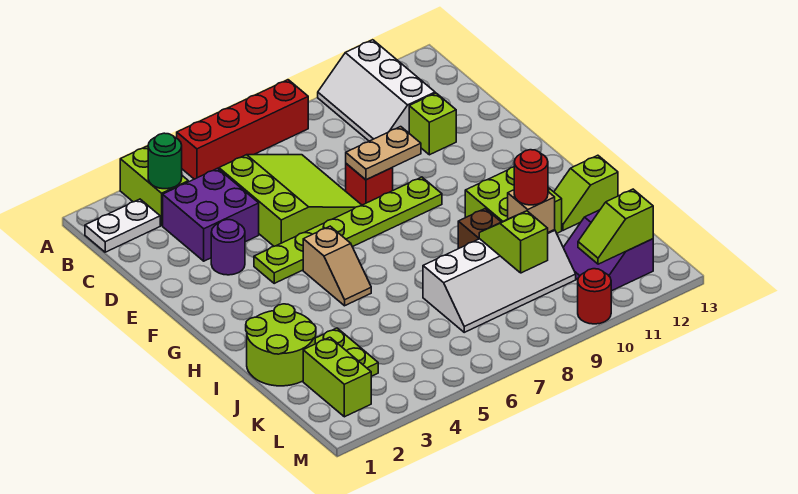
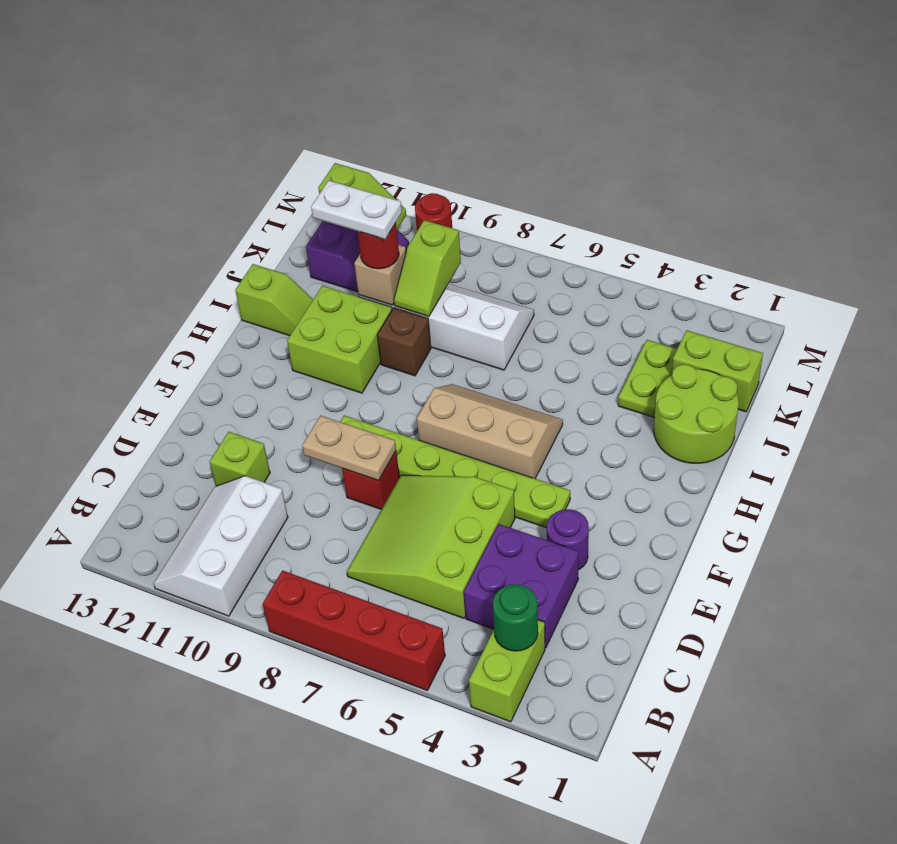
white 2x3 slope [318,40,435,141] -> white 2x3 slope turned to [154,476,288,616]
white 1x2 plate [85,199,160,252] -> white 1x2 plate moved to [311,181,402,239]
tan 1x2 slope [303,226,371,306] -> tan 2x3 slope [417,384,563,478]
lime 1x2 brick [303,337,371,417] -> lime 1x2 brick turned to [672,330,763,412]

